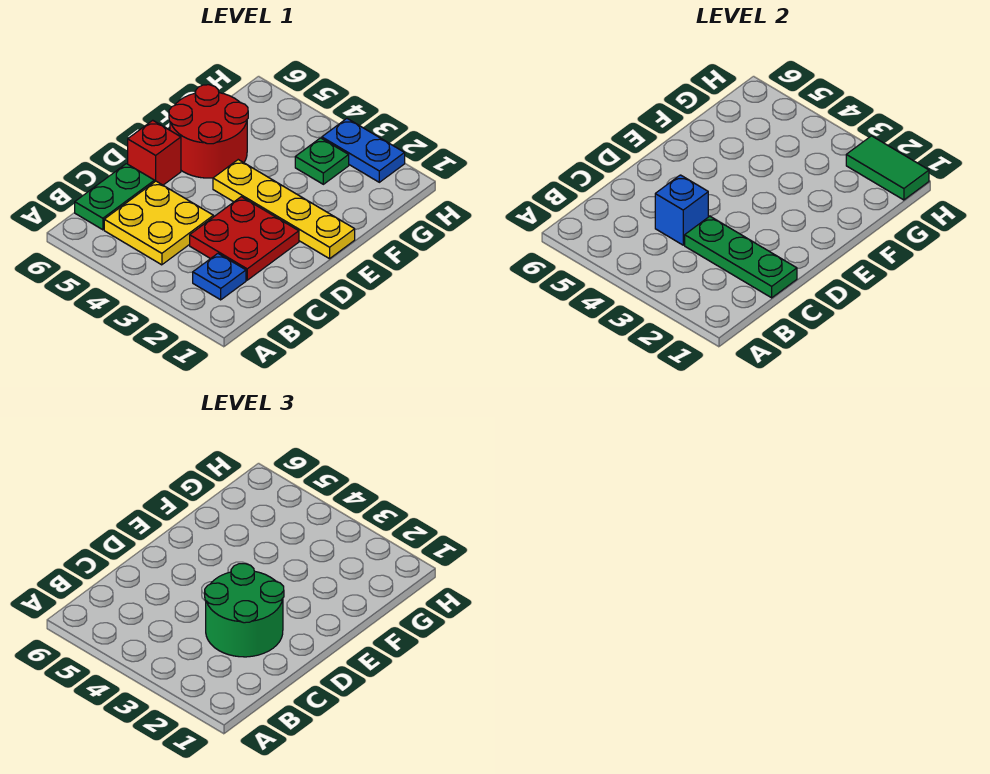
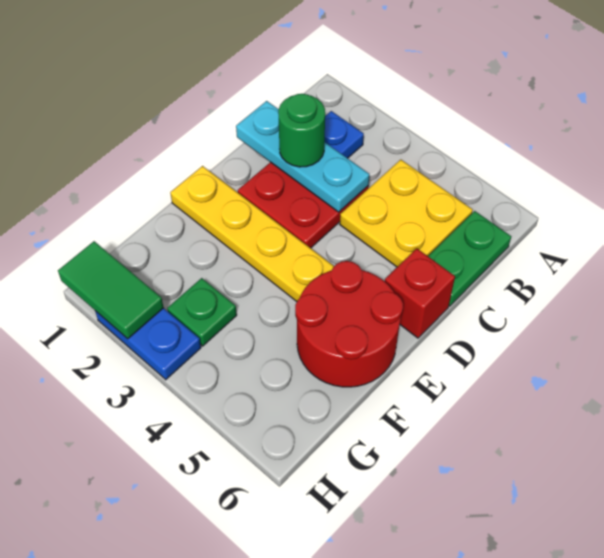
green 1x3 plate [685,216,797,298] -> cyan 1x3 plate [236,101,370,212]
green 2x2 round brick [205,564,284,657] -> green 1x1 round brick [278,94,325,167]
blue 1x1 brick [655,175,708,245] -> none

